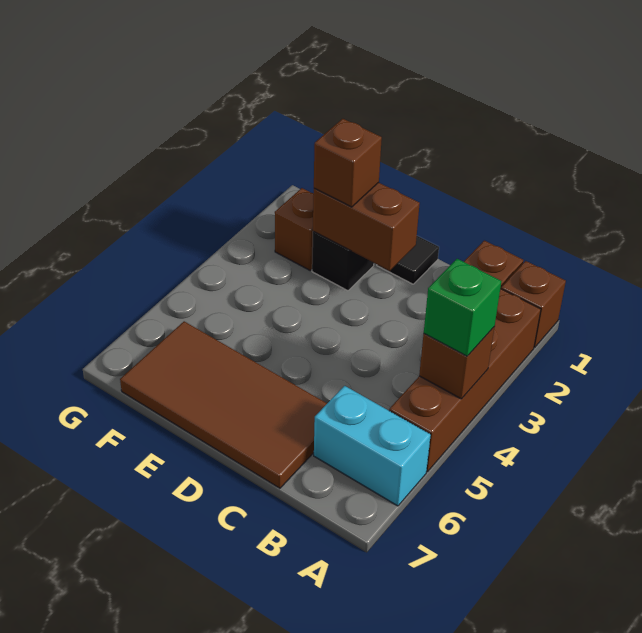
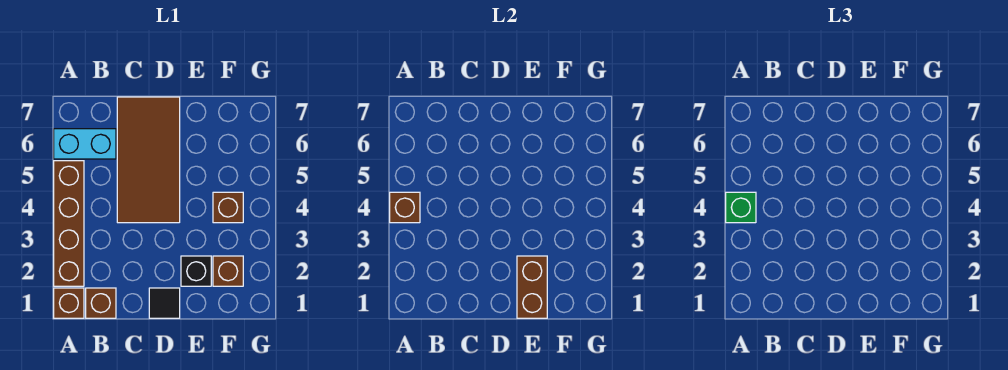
brown 2x4 tile [120,321,327,488] -> brown 2x4 tile turned to [117,97,180,223]
brown 1x2 brick [313,183,420,271] -> brown 1x2 brick turned to [517,256,547,318]
brown 1x1 brick [314,119,382,207] -> brown 1x1 brick moved to [213,192,243,223]

